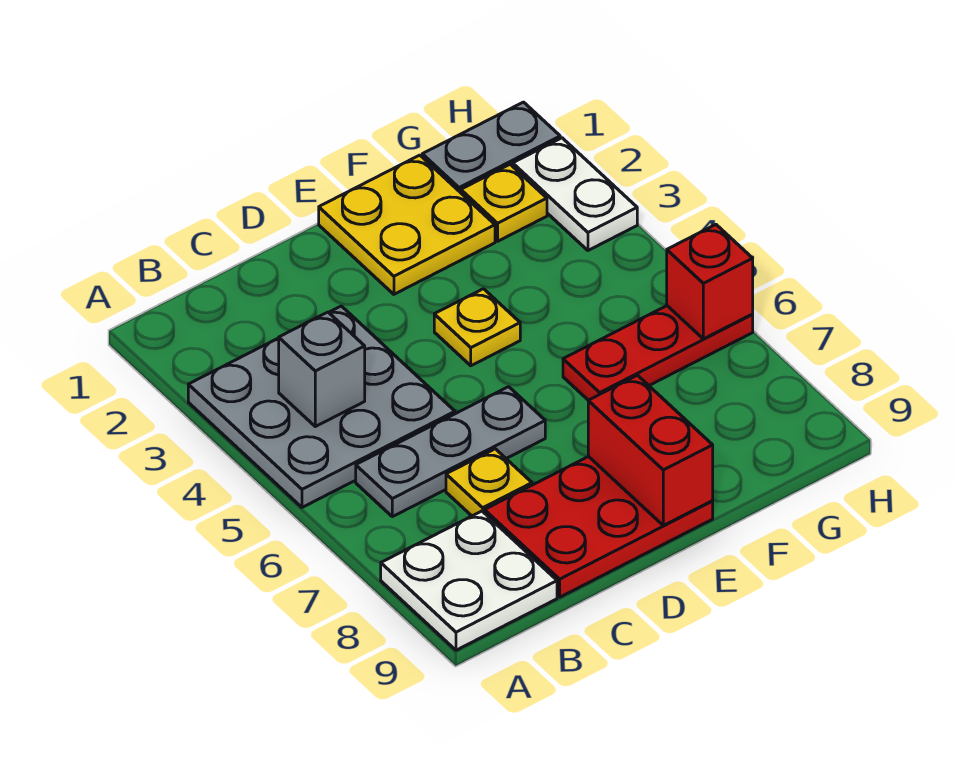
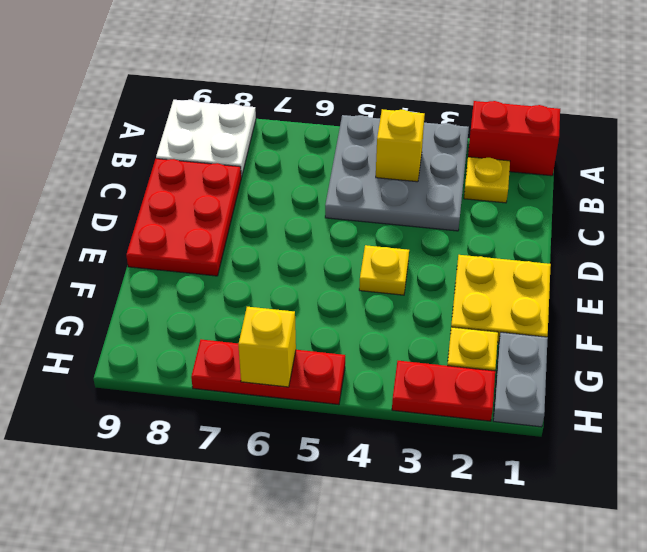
grey 1x1 brick [279,312,365,427] -> yellow 1x1 brick [376,109,425,182]
grey 1x3 plate [356,387,545,517] -> none
yellow 1x1 plate [446,449,532,516] -> yellow 1x1 plate moved to [464,157,510,203]
red 1x2 brick [588,375,713,525] -> red 1x2 brick moved to [468,101,560,176]
red 1x3 plate [563,306,753,400] -> red 1x3 plate turned to [191,340,345,405]
white 1x2 plate [513,138,637,250] -> red 1x2 plate [392,361,495,421]
red 1x1 brick [667,225,753,339] -> yellow 1x1 brick [238,307,296,387]

